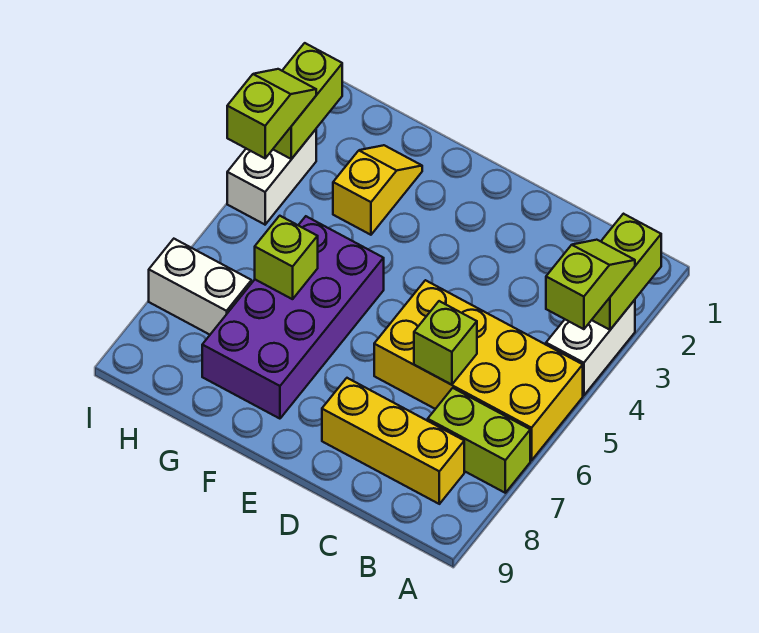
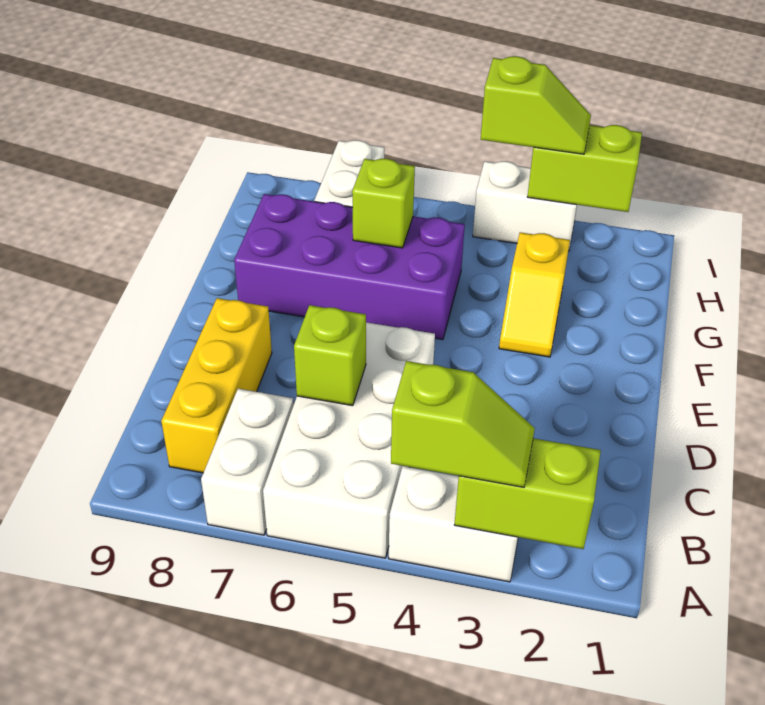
yellow 2x4 brick [374,280,583,460] -> white 2x4 brick [263,322,435,558]
lime 1x2 brick [428,388,530,493] -> white 1x2 brick [201,389,294,535]
yellow 1x2 slope [333,145,422,235] -> yellow 1x2 slope turned to [499,232,570,357]

